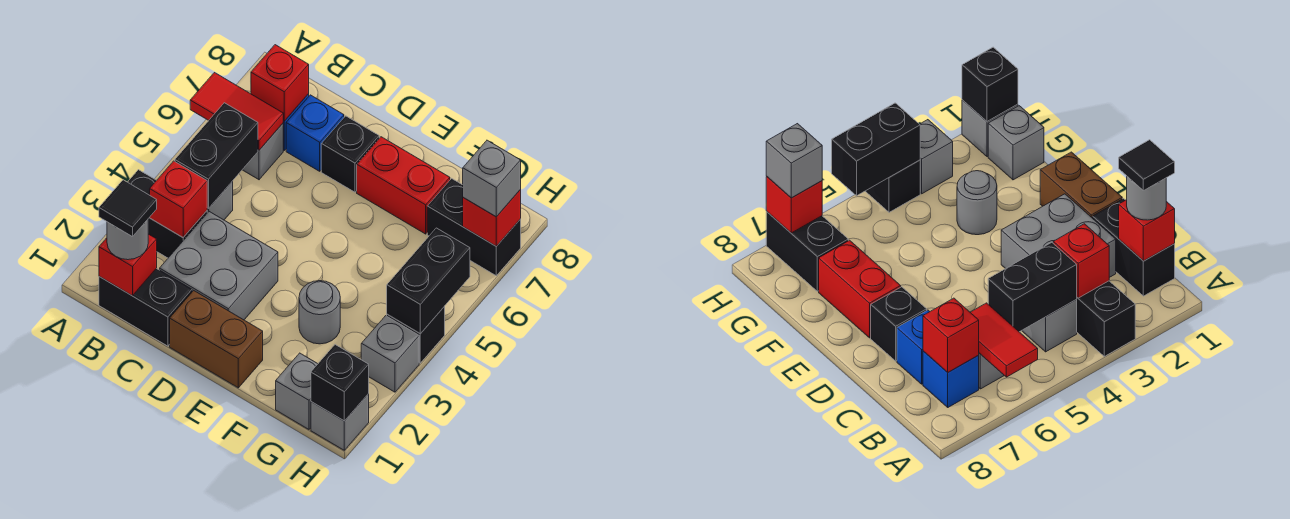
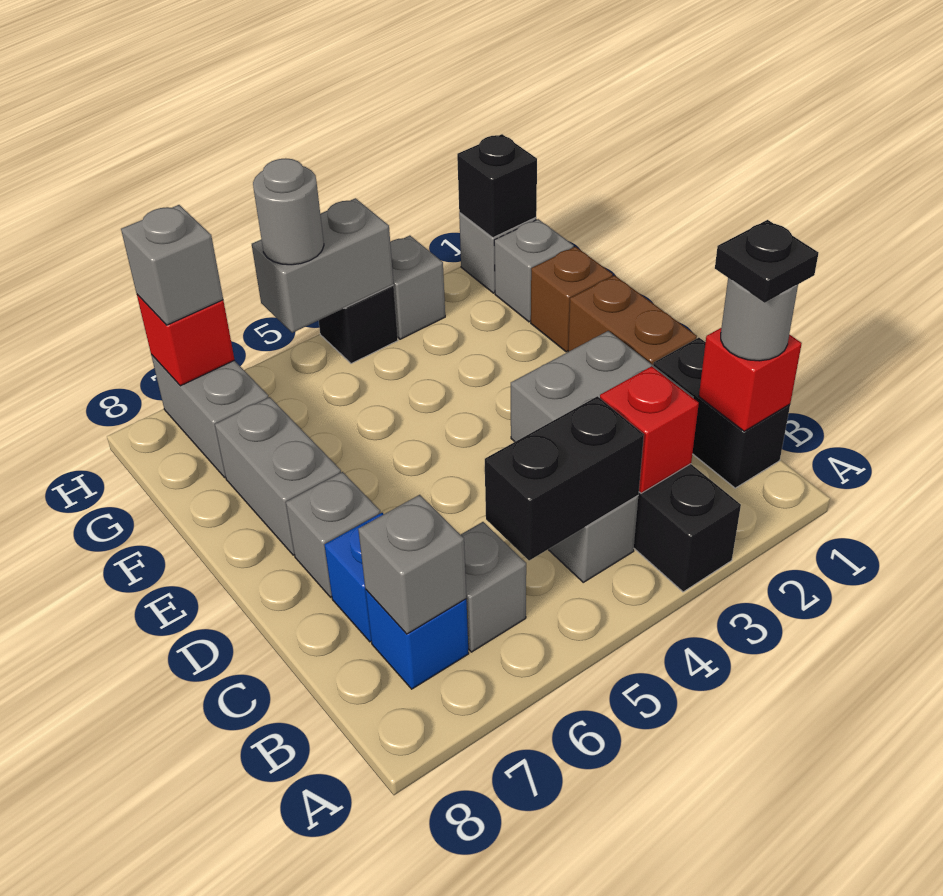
red 1x2 tile [190,73,283,150] -> none
black 1x1 tile [99,180,157,237] -> black 1x1 plate [715,220,818,303]
red 1x1 brick [251,45,309,121] -> grey 1x1 brick [358,495,466,634]
black 1x1 brick [321,116,379,192] -> grey 1x1 brick [286,472,380,597]
red 1x2 brick [357,137,450,234] -> grey 1x2 brick [215,397,341,555]
none -> brown 1x1 brick [531,247,613,352]
grey 1x1 round brick [299,281,340,344] -> grey 1x1 round brick moved to [253,158,324,265]
black 1x2 brick [427,178,521,276] -> grey 1x2 brick [151,355,268,477]
black 1x2 brick [387,228,470,334] -> grey 1x2 brick [252,198,394,333]

